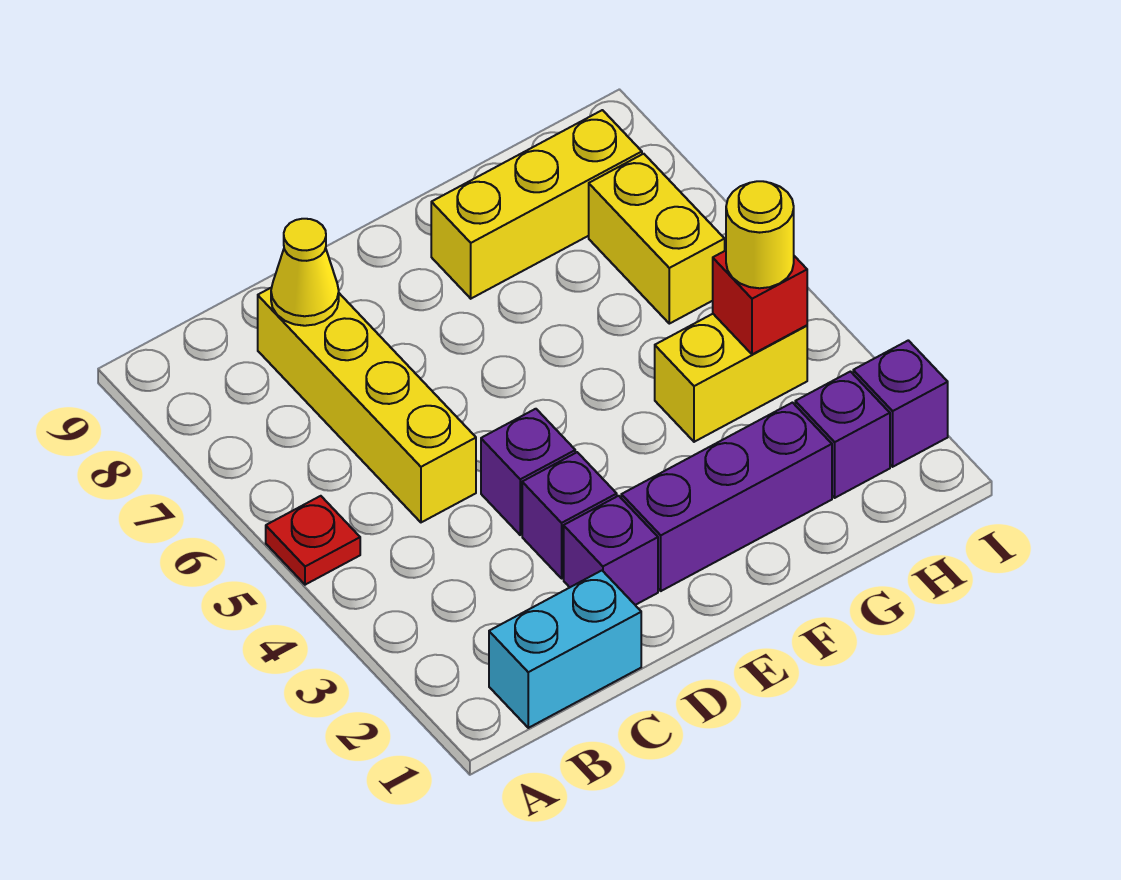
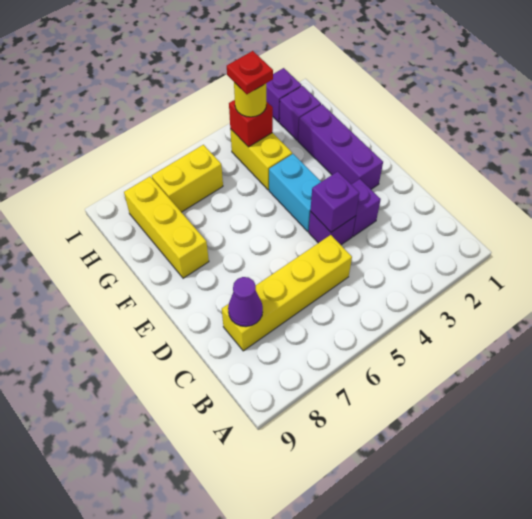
red 1x1 plate [266,496,360,585] -> red 1x1 plate moved to [227,51,273,94]
cyan 1x2 brick [489,571,641,728] -> cyan 1x2 brick moved to [269,154,321,231]
yellow 1x1 cone [271,219,339,326] -> purple 1x1 cone [228,277,263,327]
purple 1x1 brick [564,496,658,605] -> purple 1x1 brick moved to [310,171,359,232]

